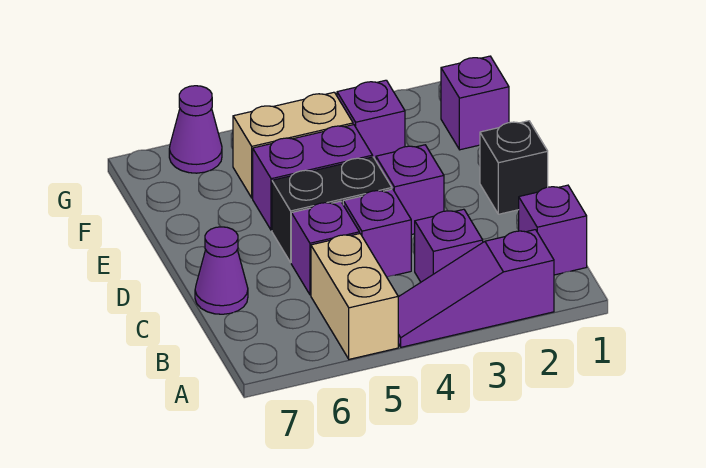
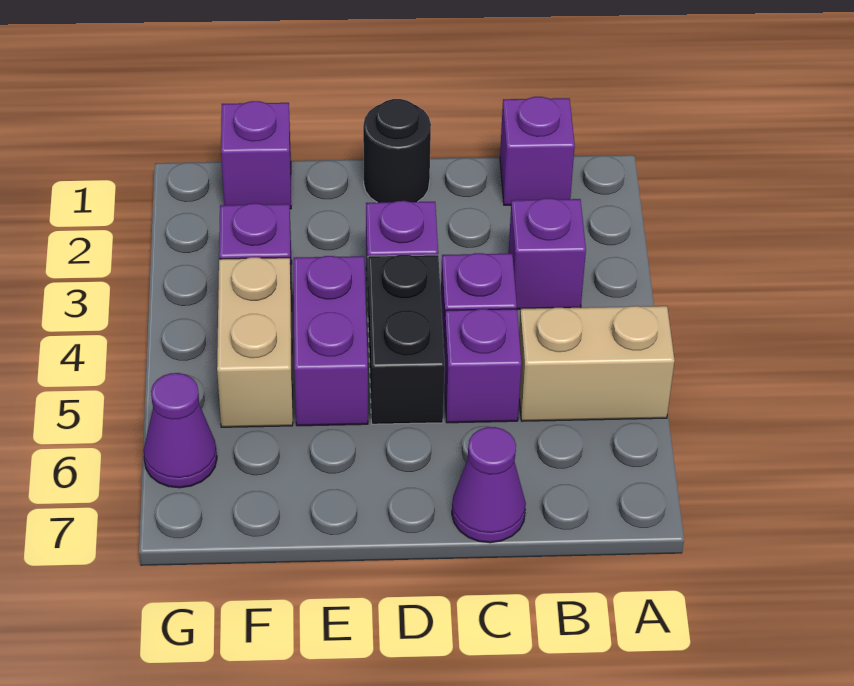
purple 1x3 slope [398,230,554,347] -> none
black 1x1 brick [480,121,548,214] -> black 1x1 round brick [363,99,431,203]

